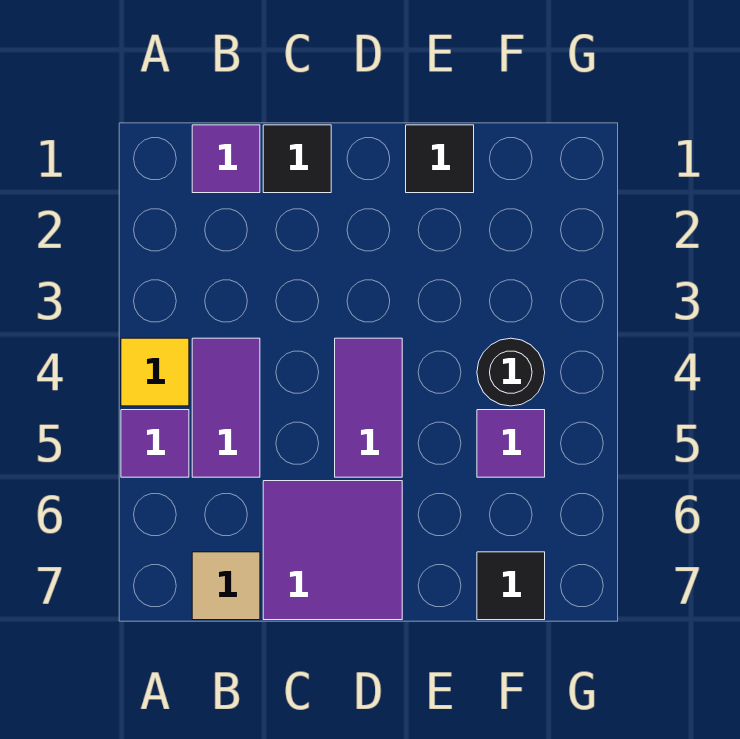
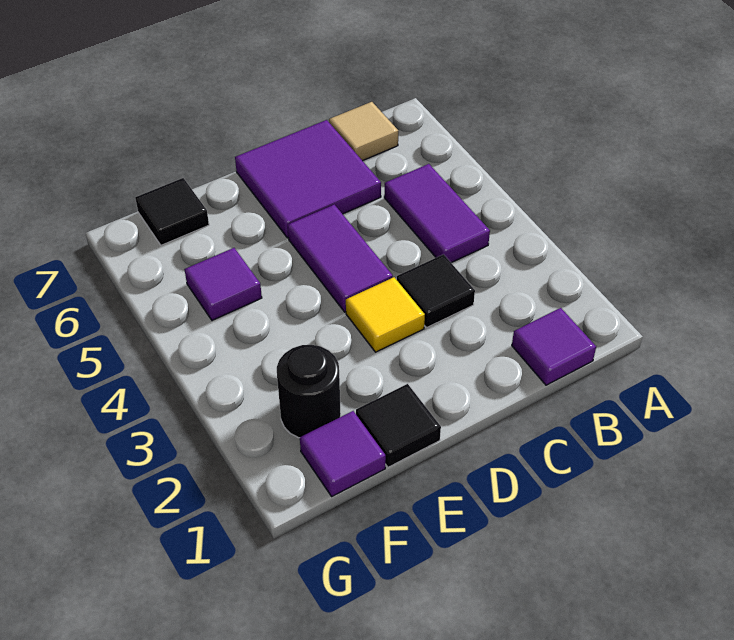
yellow 1x1 tile [121,338,189,406] -> yellow 1x1 tile moved to [346,277,425,352]
purple 1x1 tile [121,410,189,477] -> purple 1x1 tile moved to [300,411,386,496]
black 1x1 tile [263,125,331,193] -> black 1x1 tile moved to [397,254,475,328]
black 1x1 round brick [477,338,545,406] -> black 1x1 round brick moved to [277,345,341,438]

